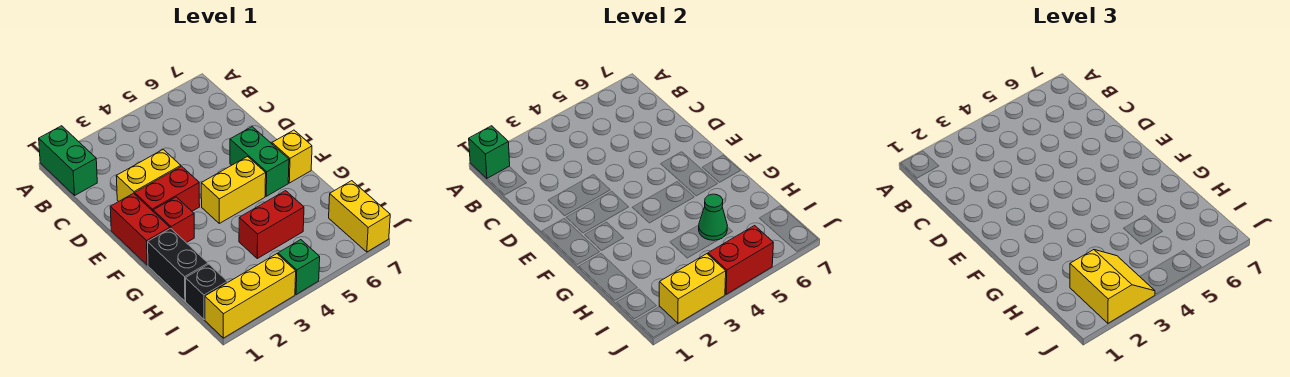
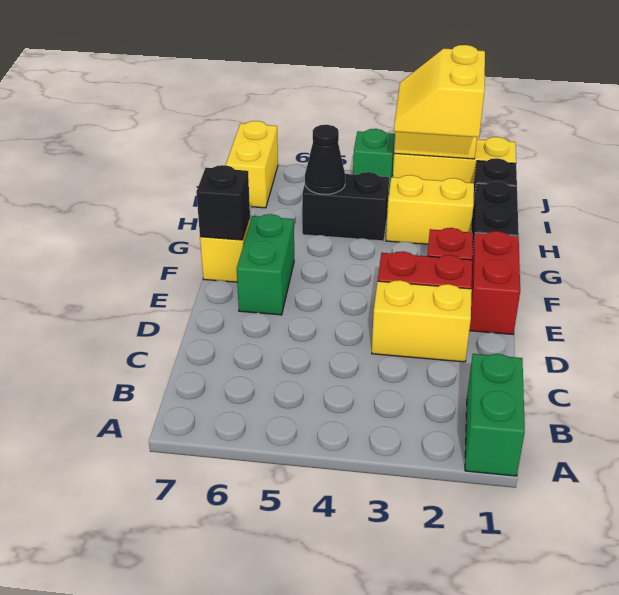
green 1x1 brick [469,126,510,178] -> none
yellow 1x2 brick [201,157,266,223] -> yellow 1x2 brick moved to [386,175,474,244]
none -> black 1x1 brick [196,165,250,240]
red 1x2 brick [239,191,304,258] -> black 1x2 brick [302,172,389,241]
green 1x1 cone [699,194,727,240] -> black 1x1 cone [305,125,345,194]
red 1x2 brick [708,226,773,294] -> none

